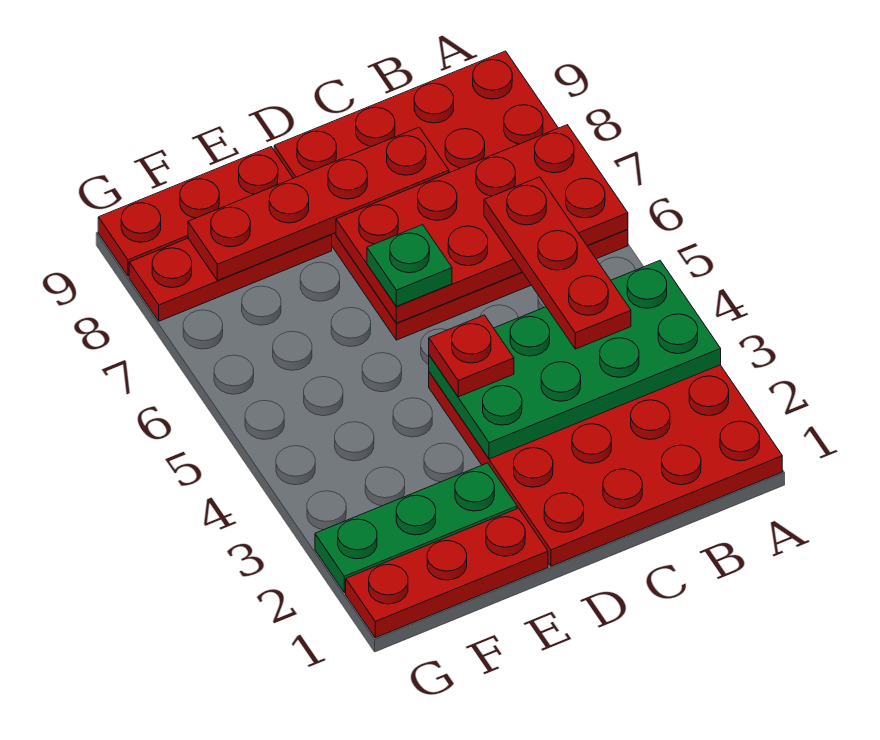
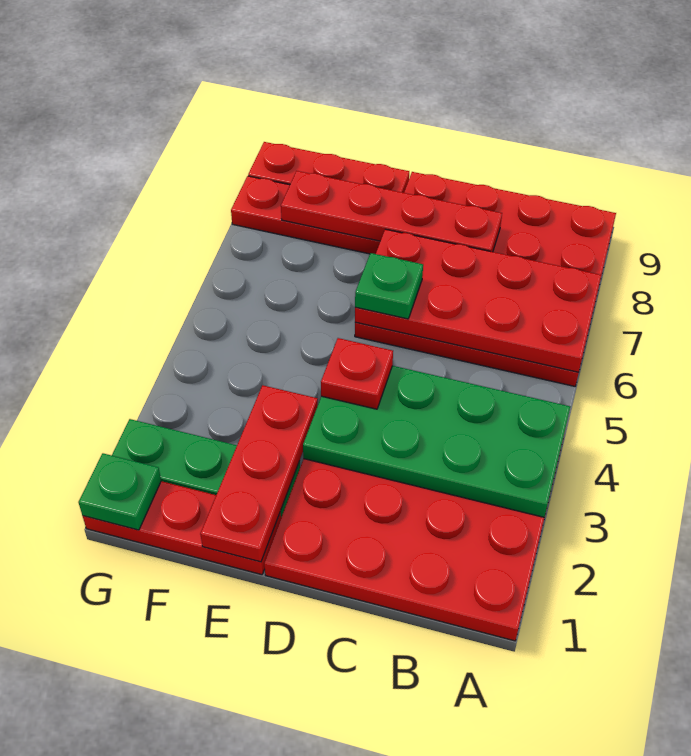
red 1x3 plate [484,177,631,349] -> red 1x3 plate moved to [200,385,318,562]
none -> green 1x1 plate [78,453,161,530]

